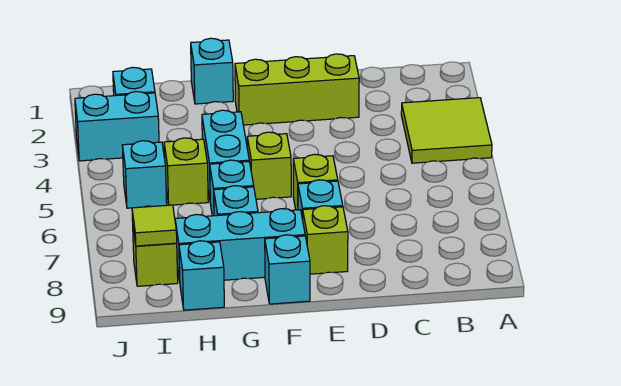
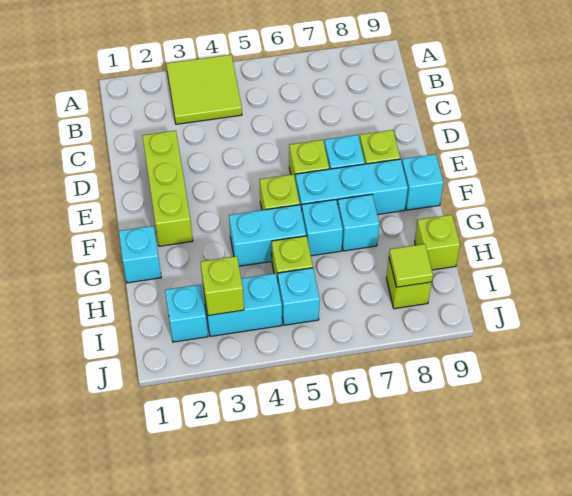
cyan 1x3 brick [175,209,305,281] -> cyan 1x3 brick turned to [296,159,408,215]
cyan 1x1 brick [179,241,224,310] -> lime 1x1 brick [415,215,460,270]
cyan 1x2 brick [75,92,159,161] -> cyan 1x2 brick turned to [203,273,282,336]
none -> lime 1x1 brick [201,256,244,316]

